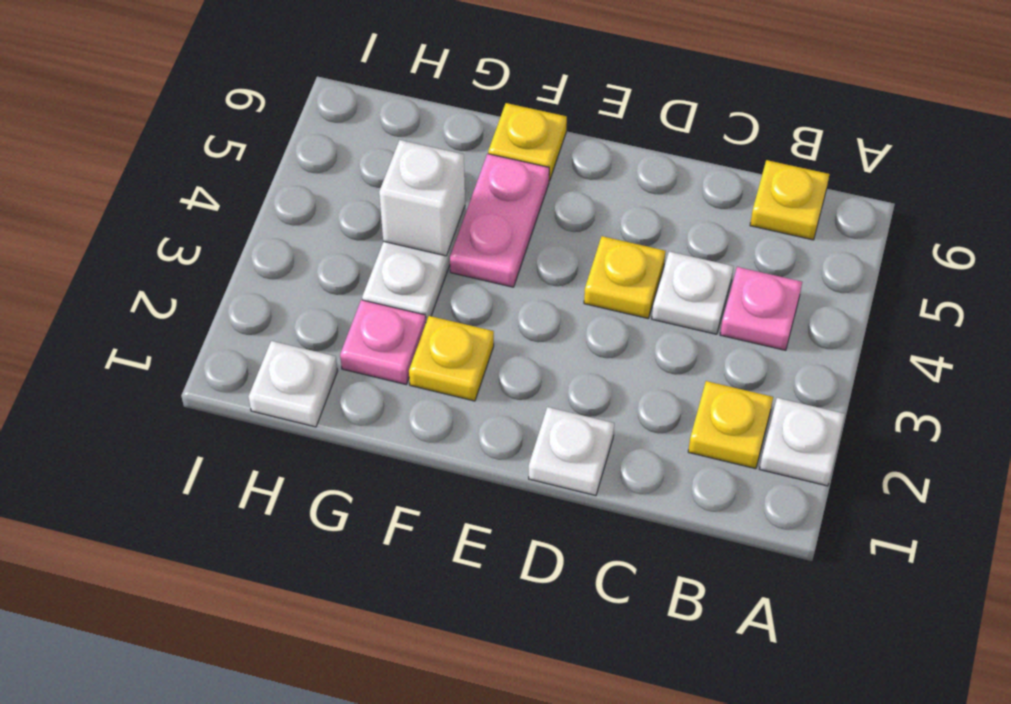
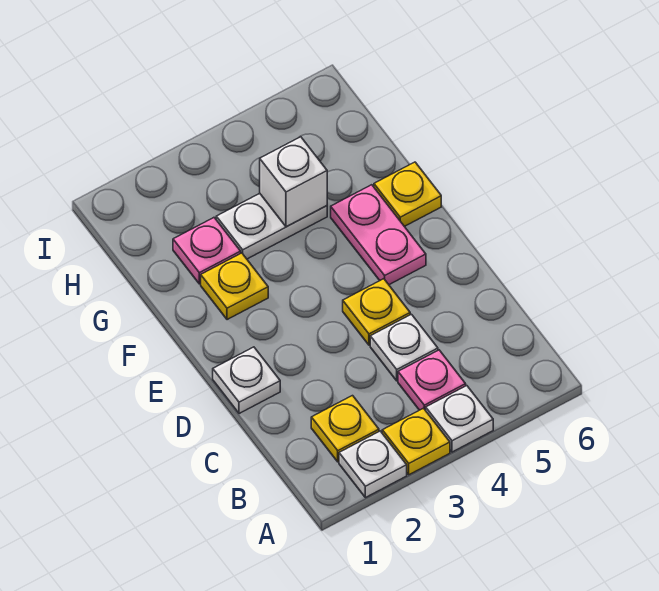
yellow 1x1 plate [750,160,829,240] -> yellow 1x1 plate moved to [382,408,450,475]
pink 1x2 plate [450,154,549,287] -> pink 1x2 plate turned to [331,185,426,285]
white 1x1 plate [249,341,338,427] -> white 1x1 plate moved to [426,386,493,452]

